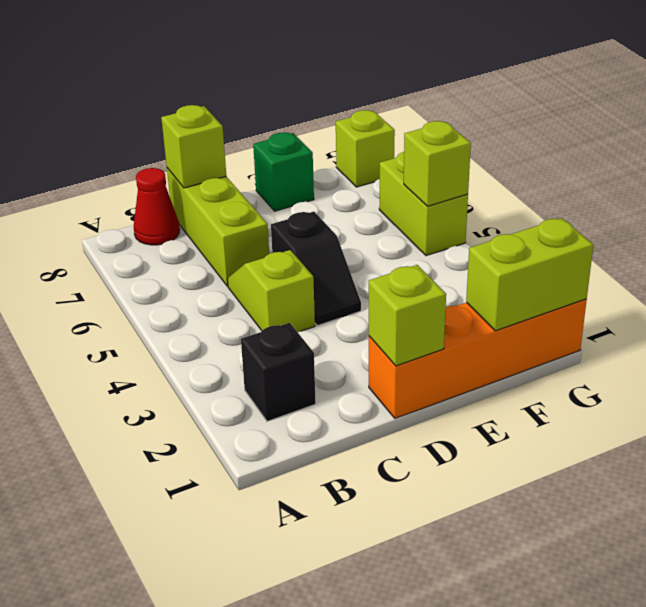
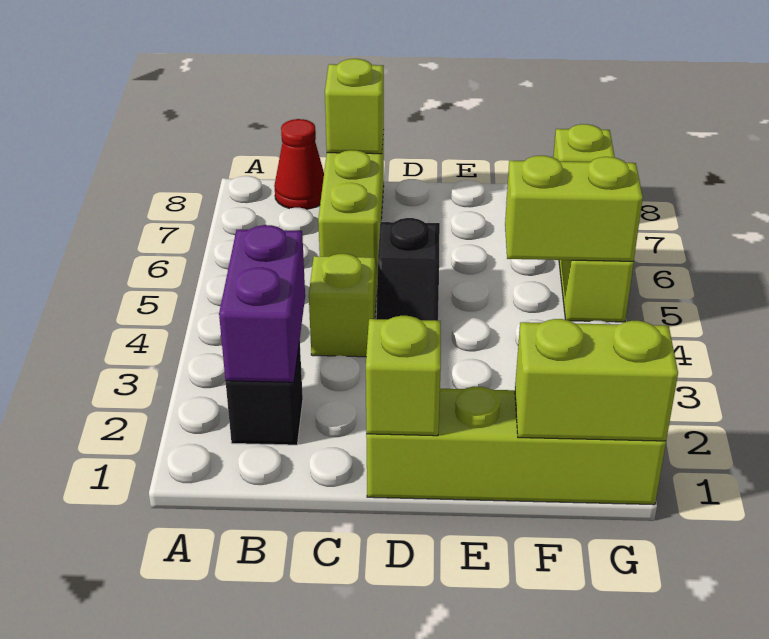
none -> purple 1x2 brick [219,225,305,382]
orange 1x4 brick [369,299,587,418] -> lime 1x4 brick [366,387,666,505]
green 1x1 brick [253,132,314,211] -> none
lime 1x1 brick [404,121,471,206] -> lime 1x2 brick [505,156,643,261]

